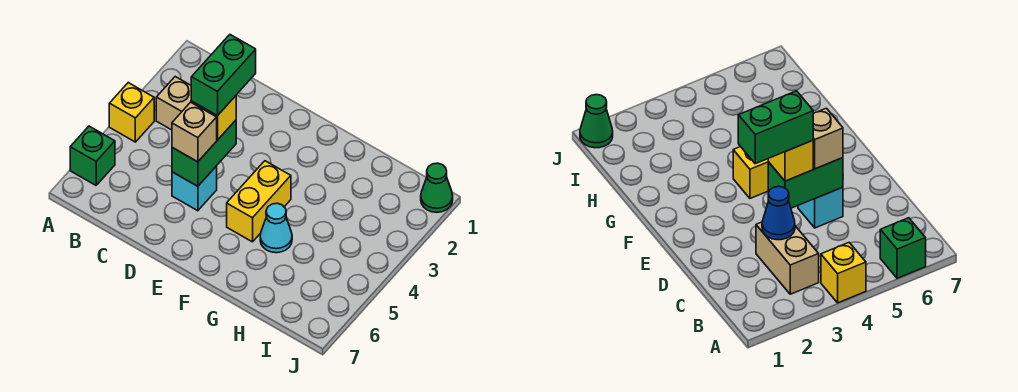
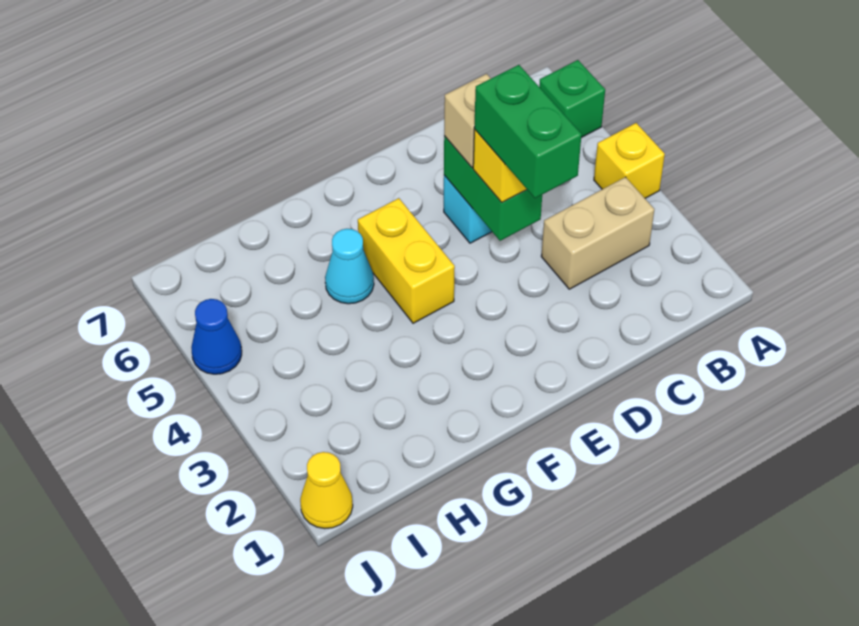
blue 1x1 cone [762,186,795,240] -> blue 1x1 cone moved to [191,299,242,374]
green 1x1 cone [421,163,453,212] -> yellow 1x1 cone [300,452,353,529]

